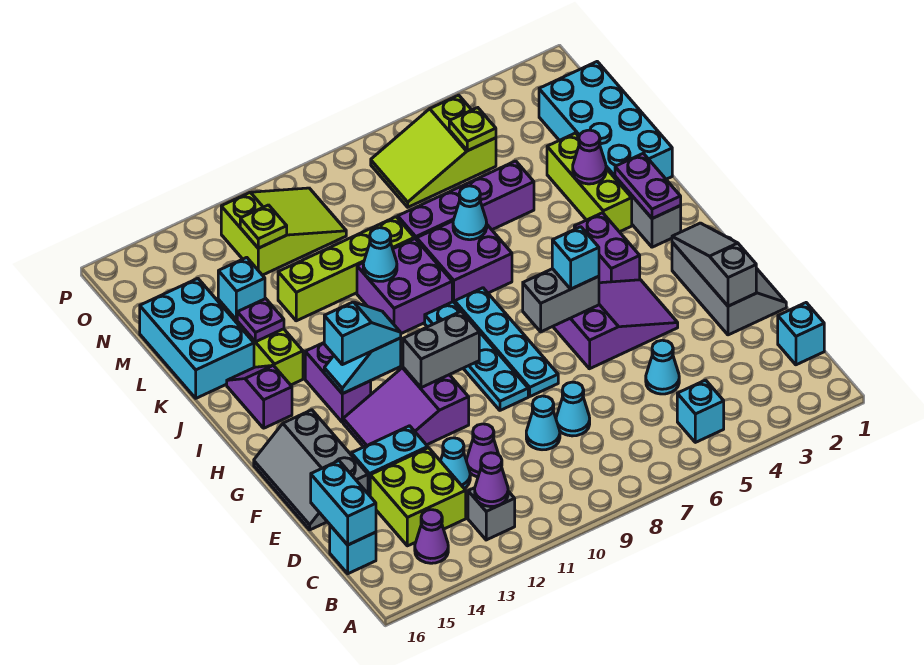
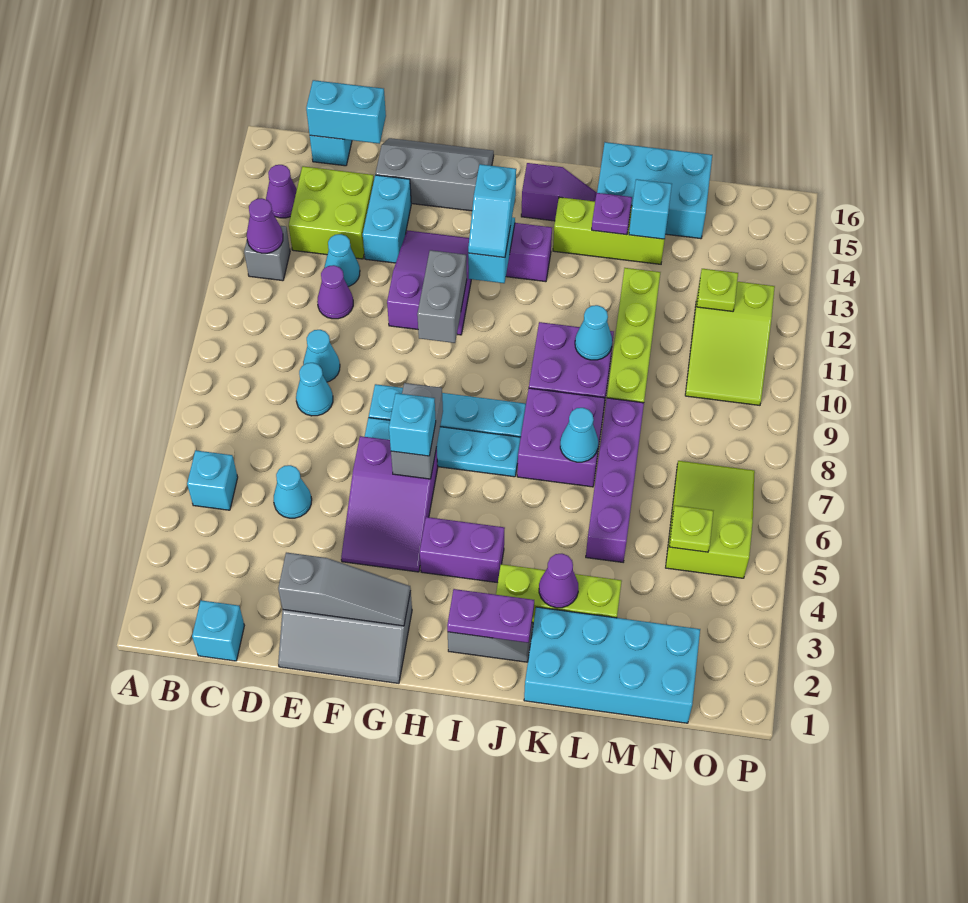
cyan 1x4 plate [425,302,528,410] -> cyan 1x4 plate moved to [365,418,521,477]

